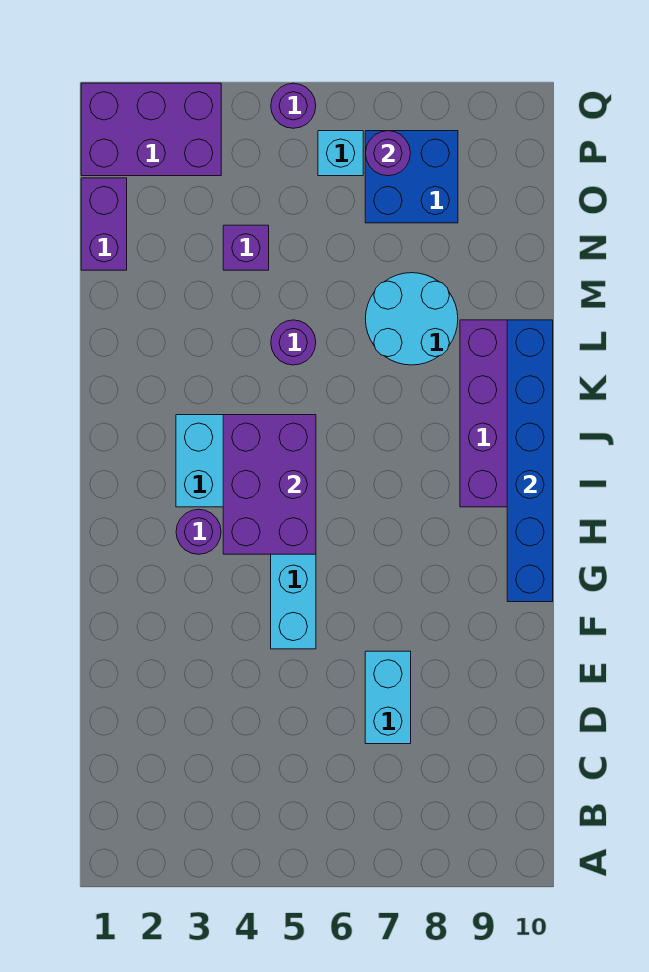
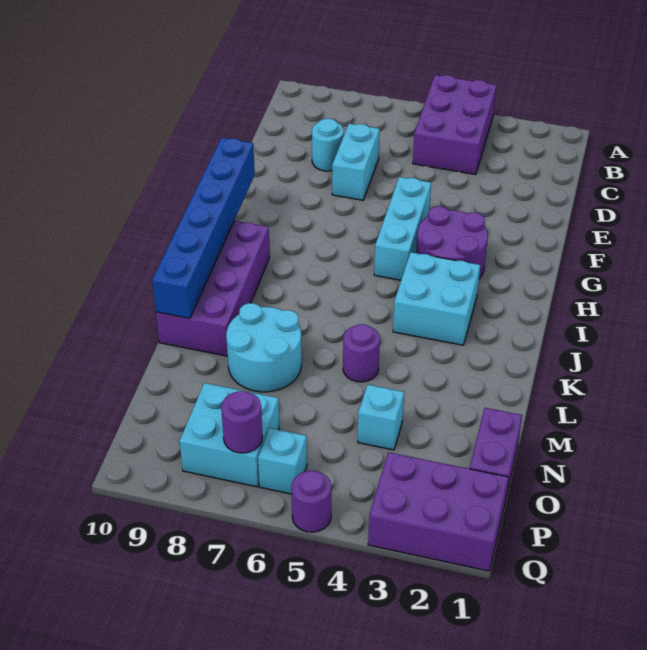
none -> cyan 1x1 round brick [312,119,344,171]
purple 1x1 round brick [176,509,221,554] -> purple 2x2 round brick [416,206,488,279]
purple 2x3 brick [223,415,316,554] -> purple 2x3 brick moved to [413,75,497,175]
purple 1x1 brick [223,225,269,270] -> cyan 1x1 brick [358,385,404,450]
blue 2x2 brick [365,131,458,223] -> cyan 2x2 brick [180,383,279,487]

